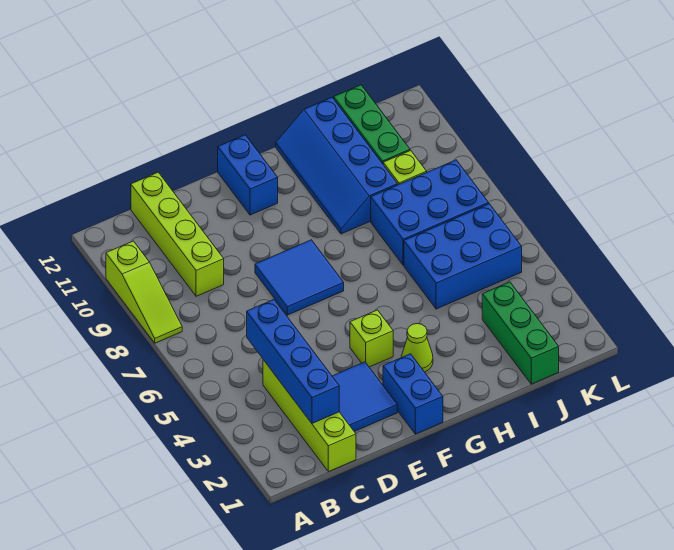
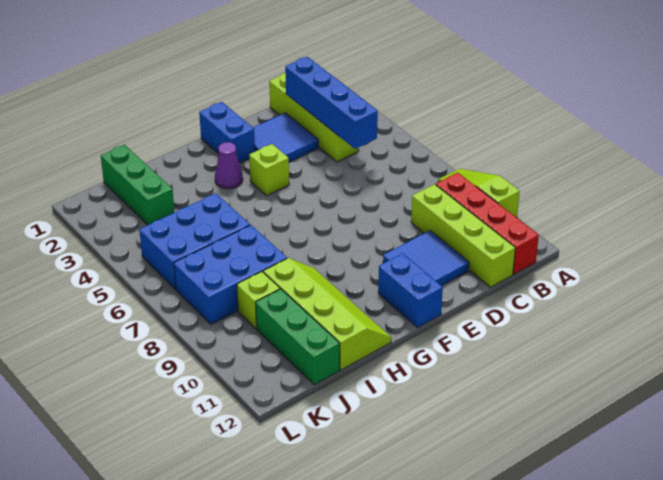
none -> red 1x4 brick [436,173,539,274]
blue 2x2 tile [255,240,344,315] -> blue 2x2 tile moved to [383,231,469,286]
lime 1x1 cone [401,324,433,372] -> purple 1x1 cone [215,142,243,189]
blue 2x4 slope [276,97,398,234] -> lime 2x4 slope [263,258,391,370]

